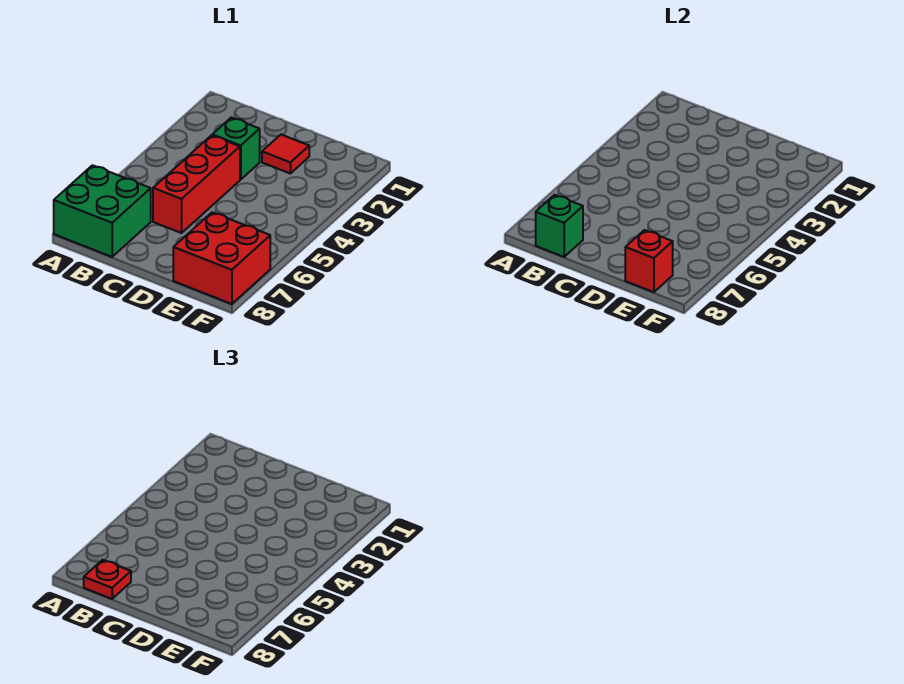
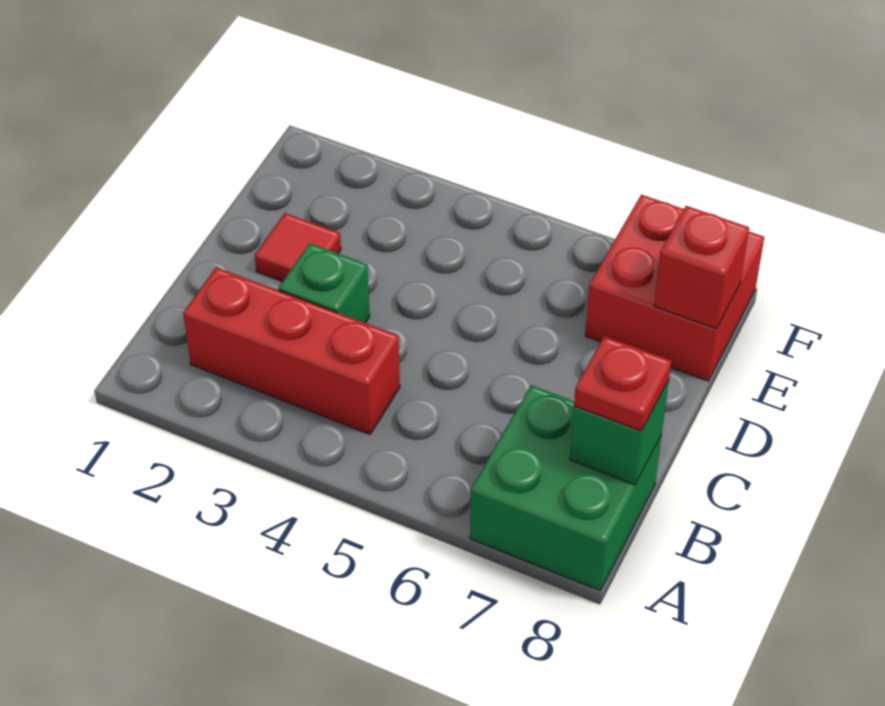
red 1x3 brick [153,135,240,233] -> red 1x3 brick moved to [183,267,400,434]

